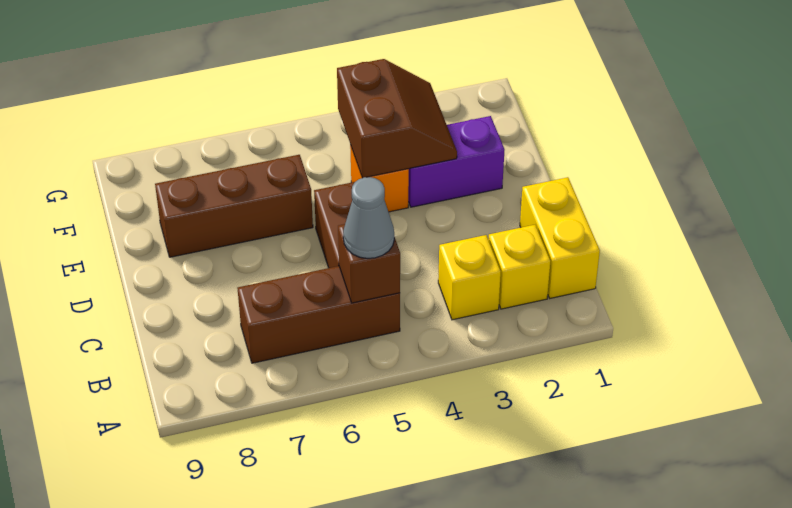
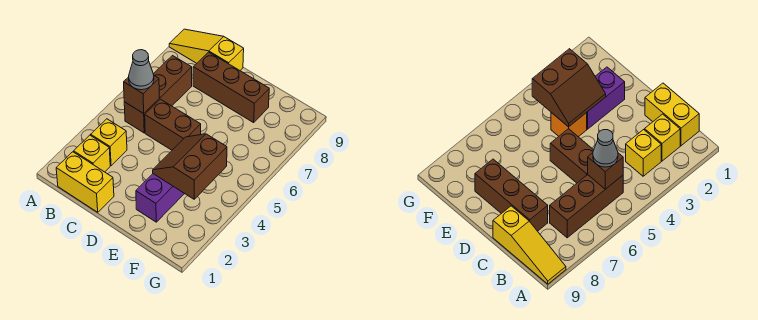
none -> yellow 1x3 slope [169,29,244,70]
brown 2x2 slope [337,59,457,178] -> brown 2x2 slope turned to [153,134,227,199]
brown 1x3 brick [155,155,313,257] -> brown 1x3 brick turned to [193,52,269,123]

